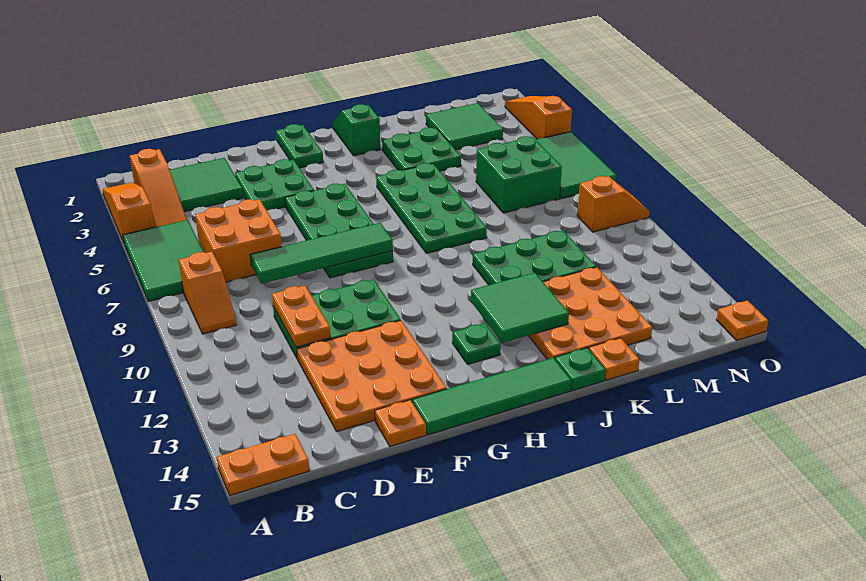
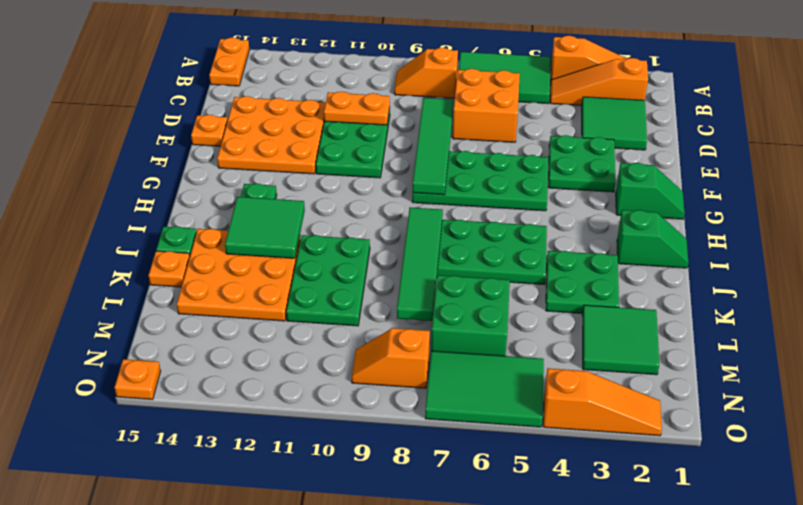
green 1x4 tile [412,358,571,435] -> green 1x4 tile moved to [397,207,443,321]
green 1x2 plate [276,124,323,168] -> green 1x2 slope [616,163,685,219]
orange 1x2 slope [577,176,649,232] -> orange 1x2 slope turned to [352,328,430,388]

